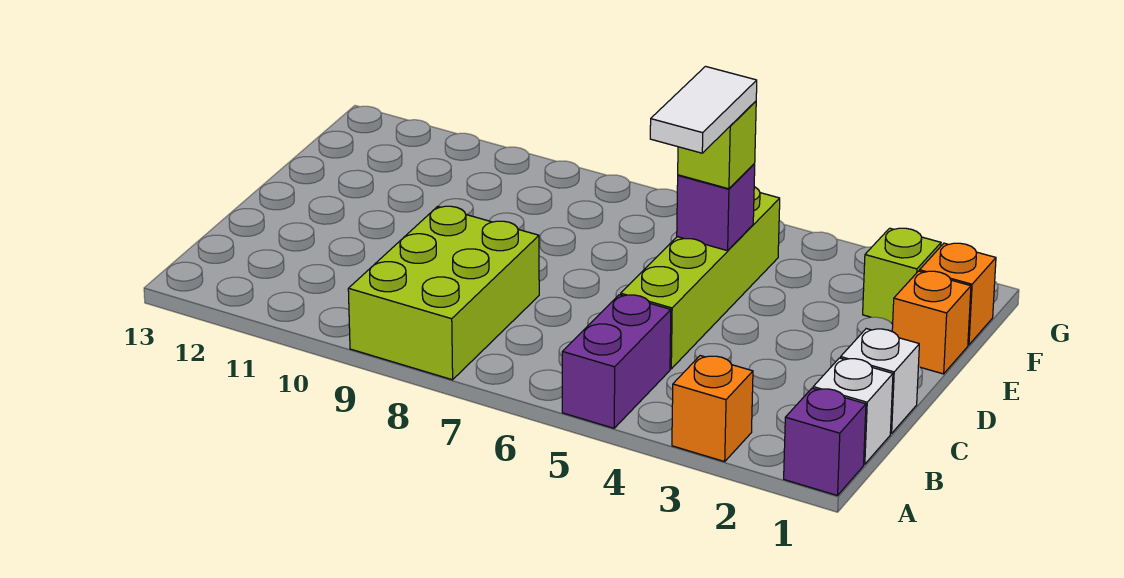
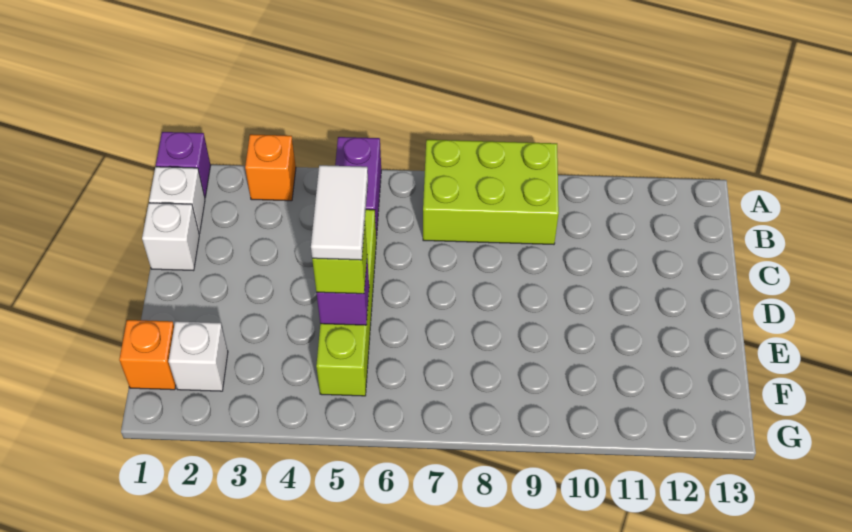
lime 2x3 brick [348,206,539,380] -> lime 2x3 brick turned to [423,140,559,244]
orange 1x1 brick [892,271,971,374] -> none
lime 1x1 brick [863,228,941,323] -> white 1x1 brick [168,321,228,391]

